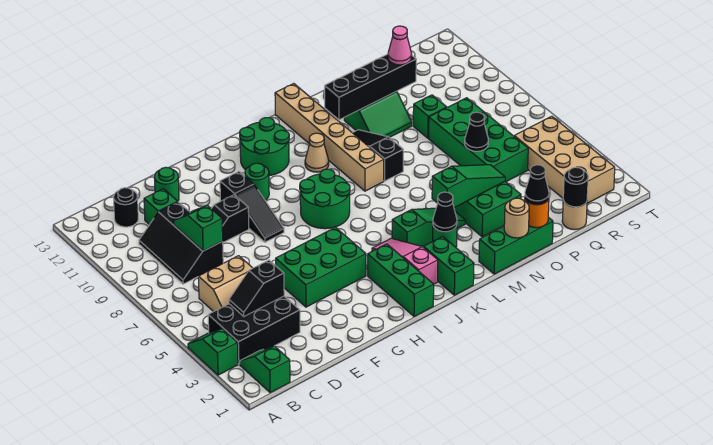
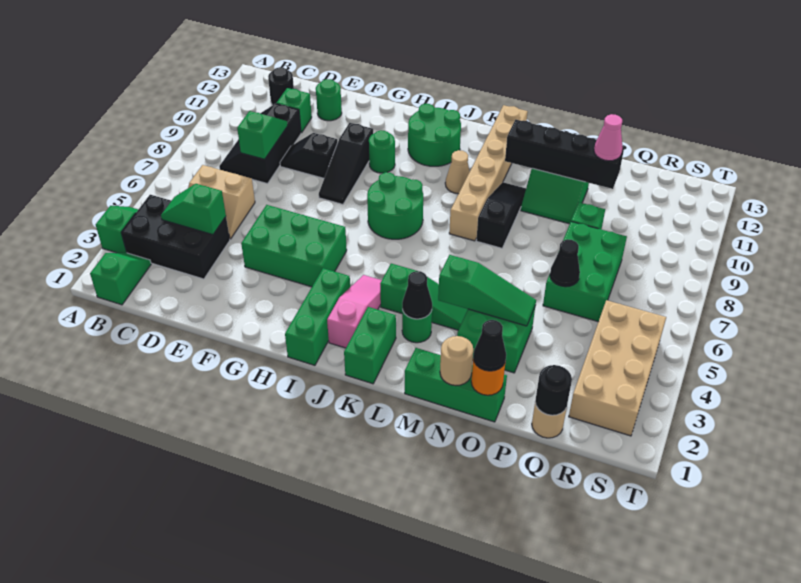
black 1x2 slope [229,260,284,316] -> green 1x2 slope [161,184,226,235]
green 2x4 brick [429,98,528,182] -> green 2x3 brick [543,222,627,322]

